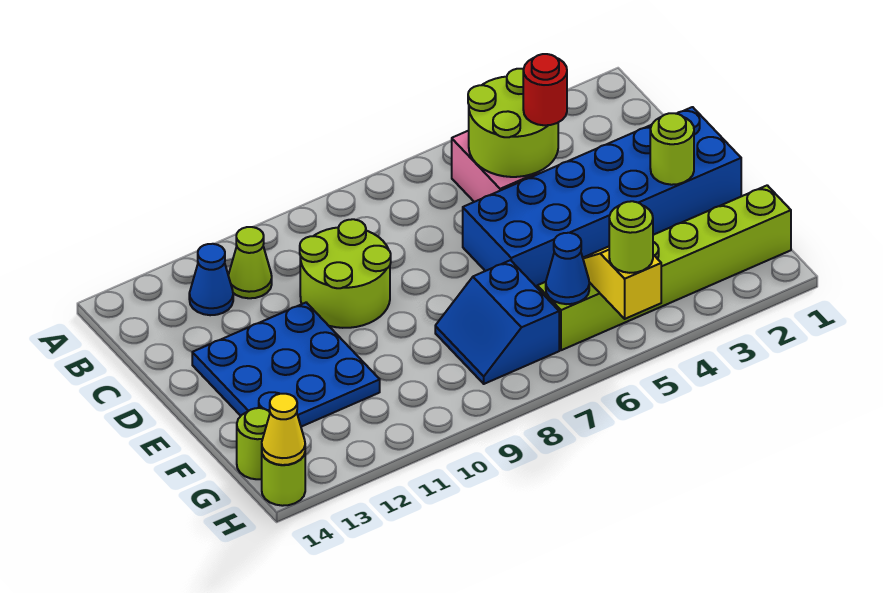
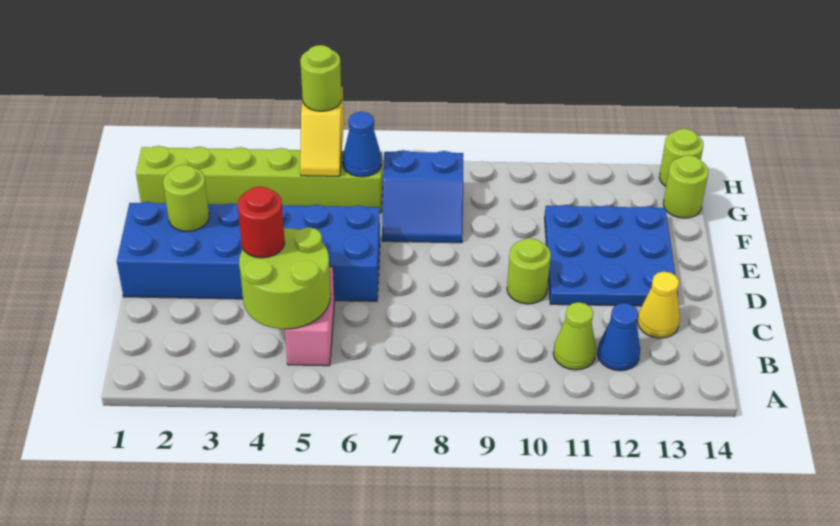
lime 2x2 round brick [300,219,391,328] -> lime 1x1 round brick [507,238,551,304]
blue 2x2 slope [435,260,559,384] -> blue 2x2 slope turned to [382,150,463,243]
yellow 1x1 cone [262,394,305,465] -> yellow 1x1 cone moved to [638,272,680,338]

